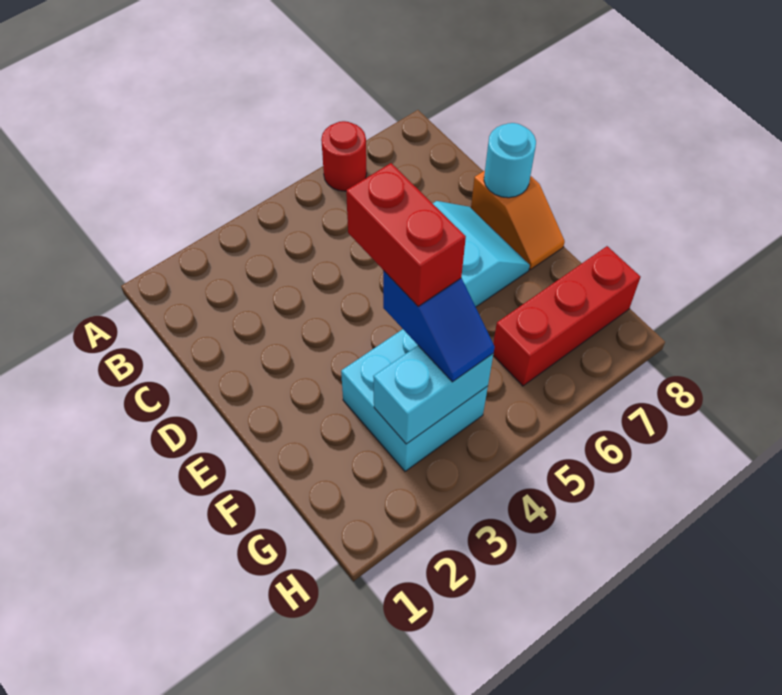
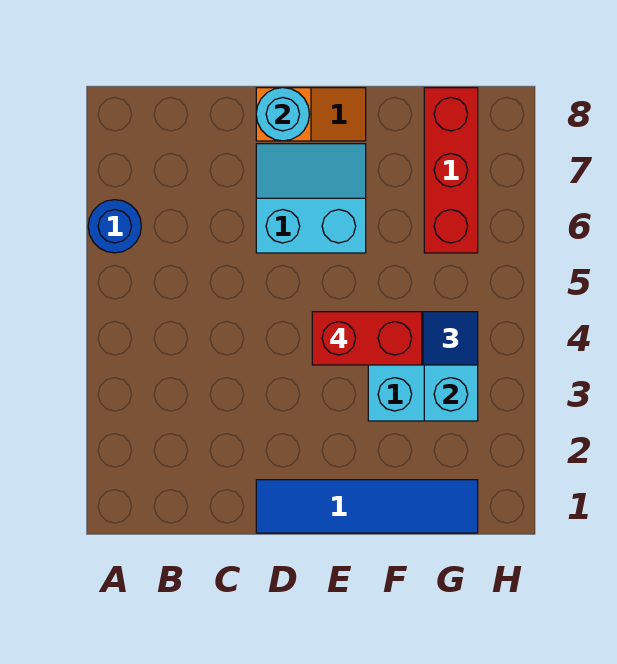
red 1x1 round brick [321,121,367,191] -> blue 1x1 round brick [88,200,141,253]
none -> blue 1x4 tile [256,480,478,533]

